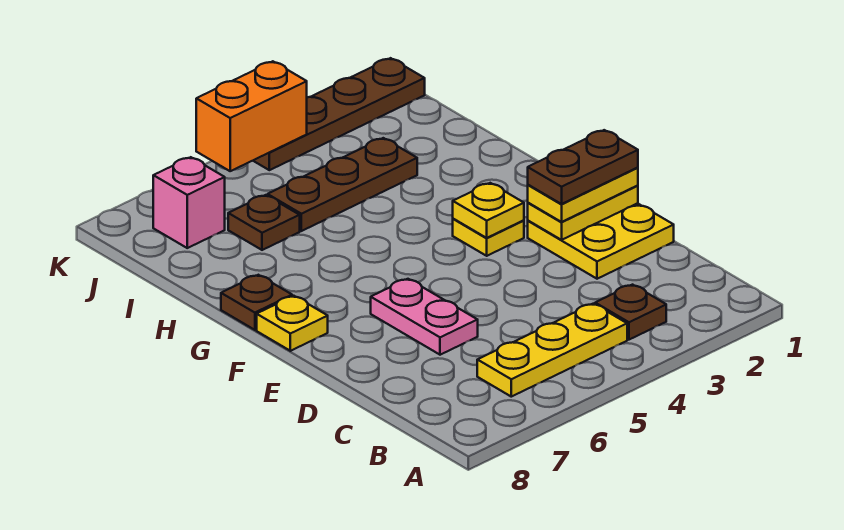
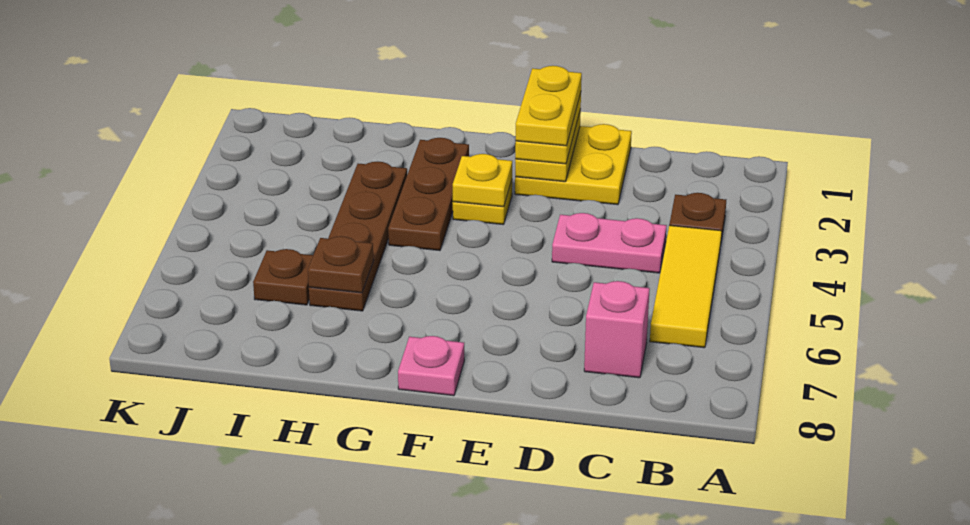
yellow 1x3 plate [477,304,627,397] -> yellow 1x3 tile [650,225,722,348]
pink 1x2 plate [371,279,478,355] -> pink 1x2 plate moved to [552,213,667,273]
brown 1x2 plate [528,130,638,204] -> yellow 1x2 plate [516,66,582,146]
yellow 1x1 plate [257,296,328,351] -> pink 1x1 plate [398,336,464,396]
brown 1x1 plate [221,275,292,330] -> brown 1x1 plate moved to [308,236,374,293]
brown 1x3 plate [268,138,417,231] -> brown 1x3 plate moved to [388,138,469,251]
pink 1x1 brick [153,157,225,248] -> pink 1x1 brick moved to [584,281,650,378]
brown 1x4 plate [253,58,425,170] -> brown 1x4 plate moved to [309,161,407,311]
orange 1x2 brick [196,61,307,171] -> none

